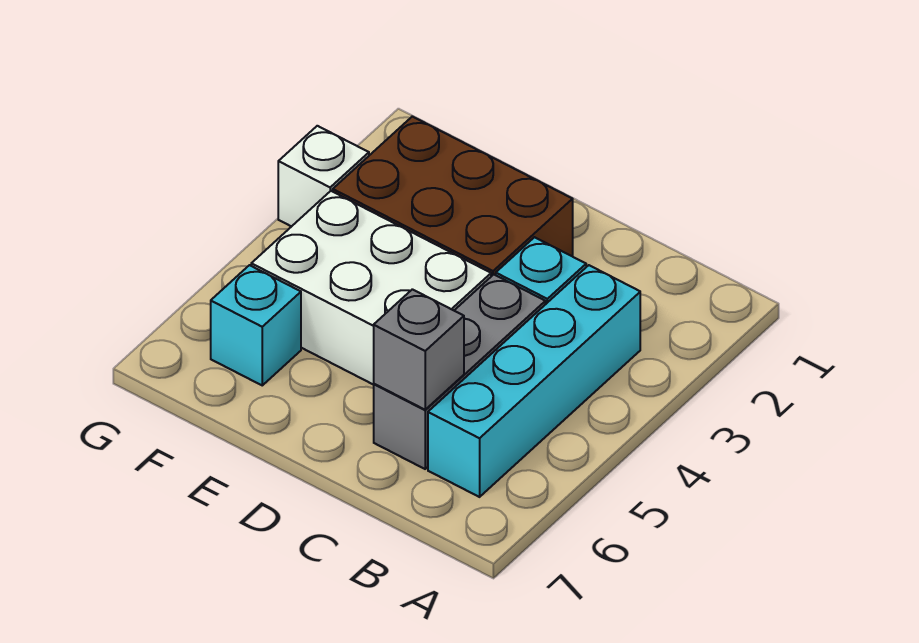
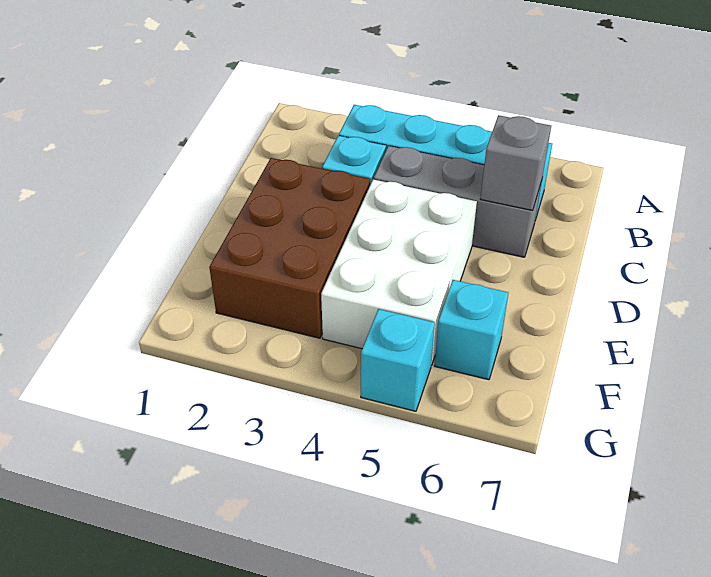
white 1x1 brick [278,126,369,227] -> none
none -> cyan 1x1 brick [361,309,435,411]

